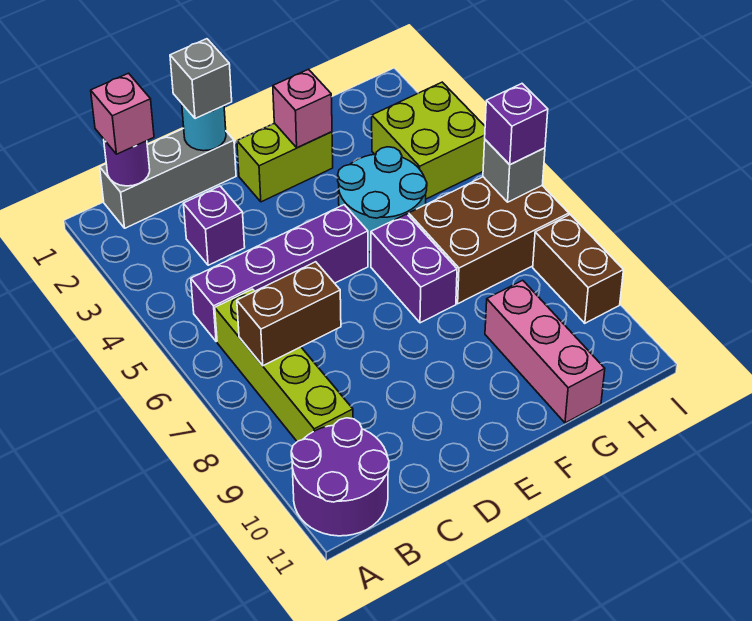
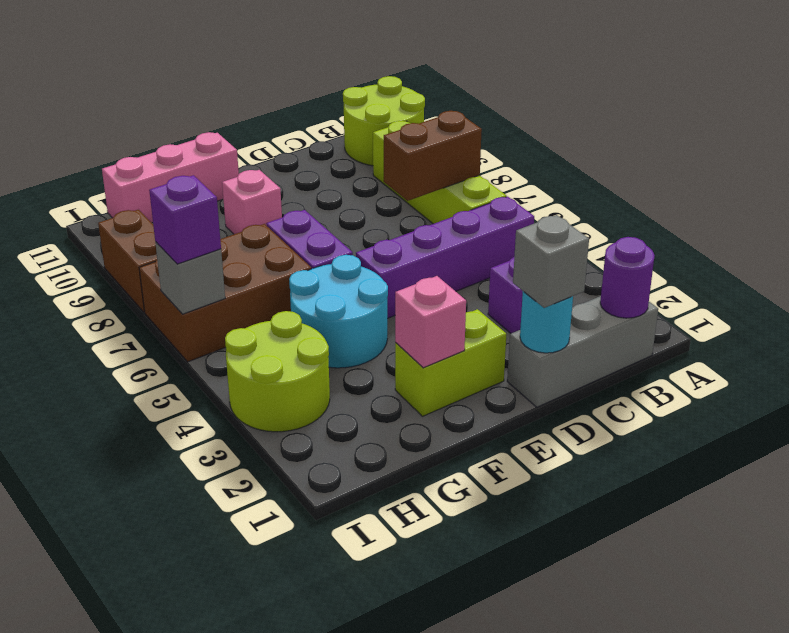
purple 2x2 round brick [291,418,389,536] -> lime 2x2 round brick [343,76,425,166]
pink 1x1 brick [91,73,154,154] -> pink 1x1 brick moved to [222,170,282,234]
pink 1x3 brick [485,280,605,423] -> pink 1x3 brick turned to [102,132,239,222]
lime 2x2 brick [372,82,485,199] -> lime 2x2 round brick [225,311,330,432]

